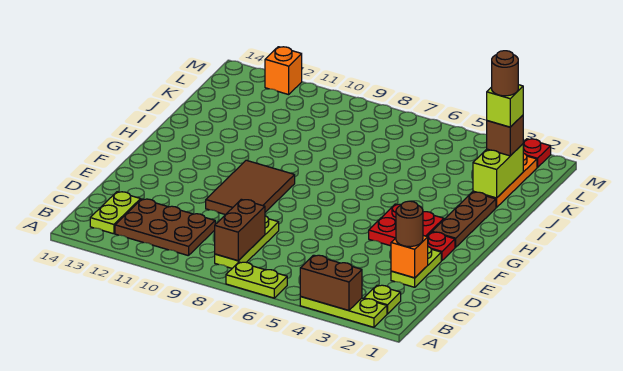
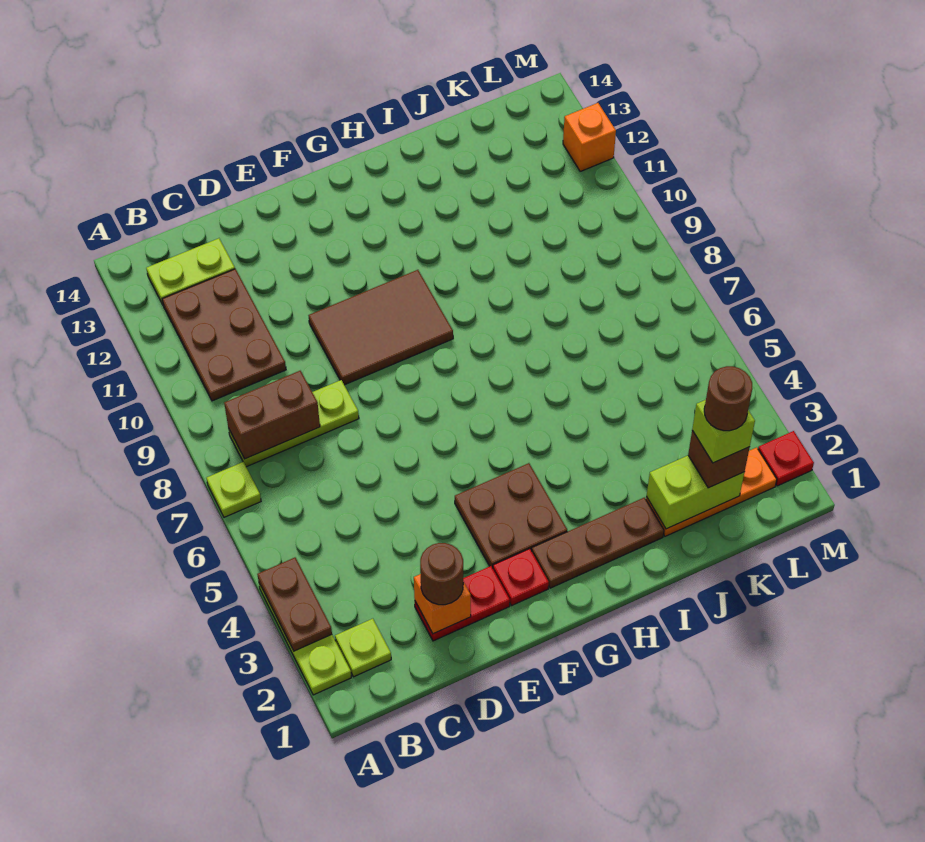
brown 1x2 brick [300,255,362,310] -> brown 1x2 plate [257,558,332,651]
lime 1x2 plate [226,262,287,298] -> lime 1x1 plate [207,462,261,517]
lime 1x2 plate [391,247,441,287] -> red 1x2 plate [415,566,510,641]
red 2x2 plate [369,204,444,246] -> brown 2x2 plate [455,463,567,568]

